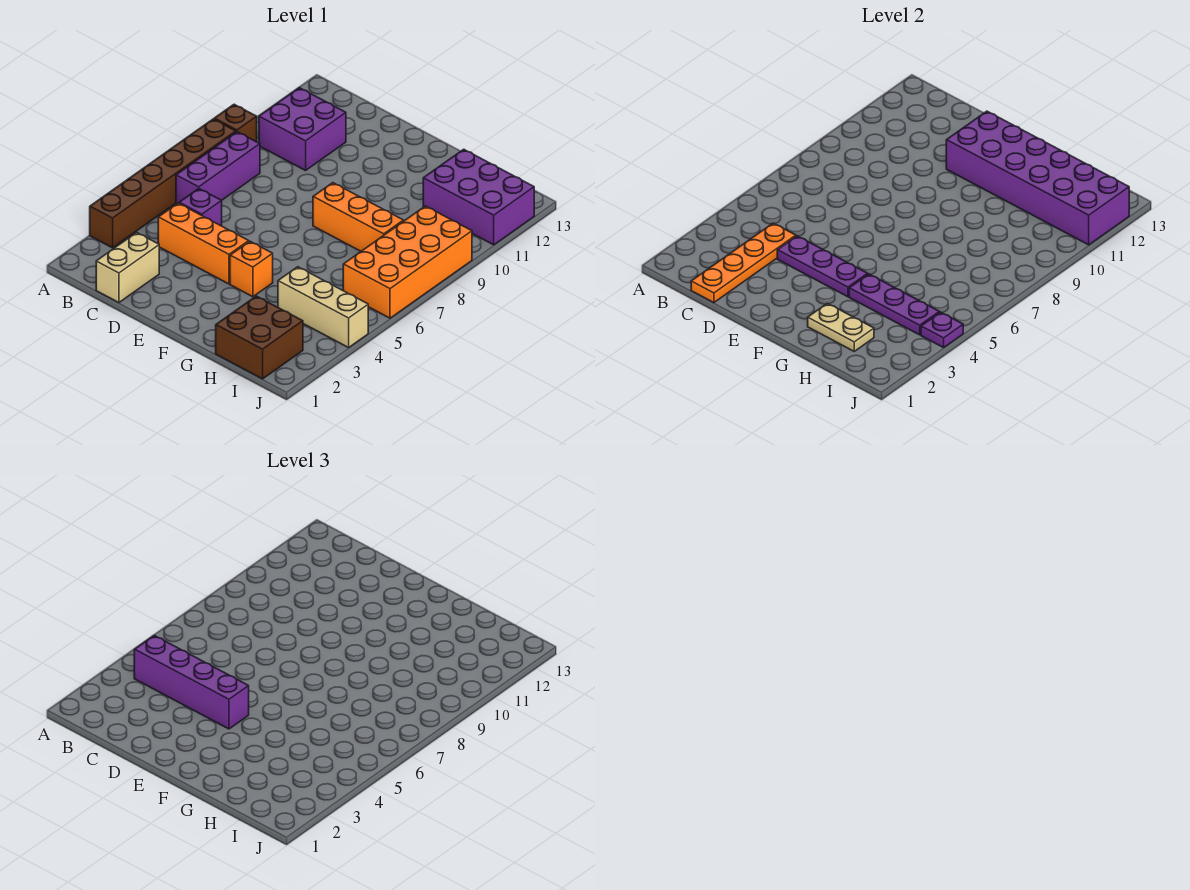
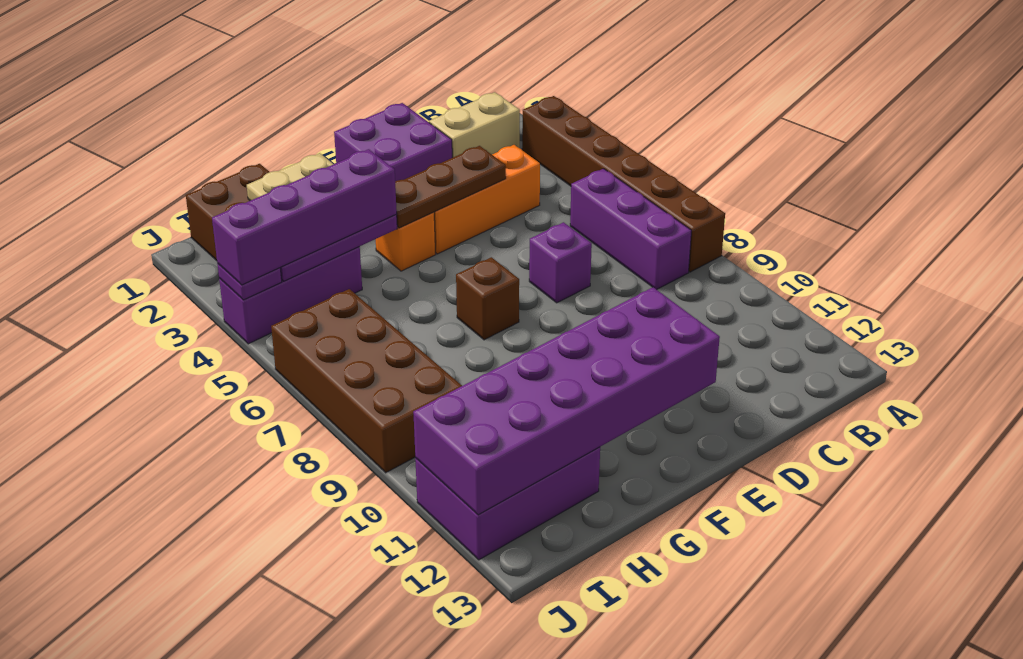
brown 1x1 brick [214,104,257,142] -> brown 1x1 brick moved to [456,257,519,340]
purple 1x4 brick [134,635,249,729] -> purple 1x4 brick moved to [212,149,397,285]
purple 2x2 brick [259,88,346,171] -> purple 2x2 brick moved to [334,103,452,181]
tan 1x2 brick [96,232,159,303] -> tan 1x2 brick turned to [429,92,520,158]
orange 1x4 plate [691,223,796,303] -> none
purple 1x1 brick [179,189,222,226] -> purple 1x1 brick moved to [529,222,592,303]
purple 1x3 plate [777,236,868,297] -> brown 1x3 plate [395,146,506,228]
orange 1x3 brick [313,183,403,251] -> none
tan 1x3 brick [278,267,368,348] -> purple 1x3 brick [219,247,362,344]
orange 2x4 brick [343,206,472,318] -> brown 2x4 brick [271,289,462,473]

